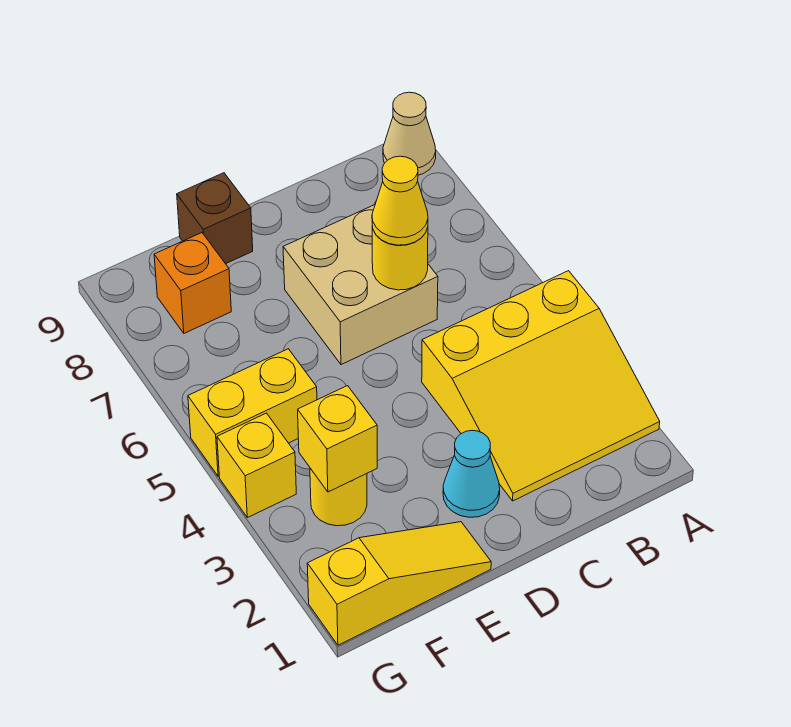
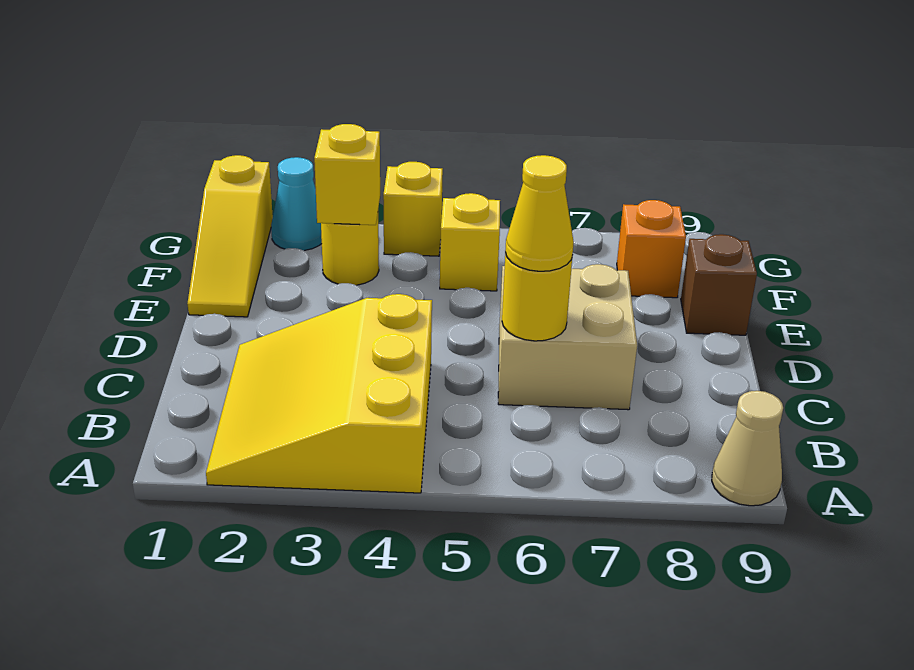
cyan 1x1 cone [443,430,500,517] -> cyan 1x1 cone moved to [271,157,322,251]
yellow 1x2 brick [188,349,317,476] -> yellow 1x1 brick [440,193,500,291]

